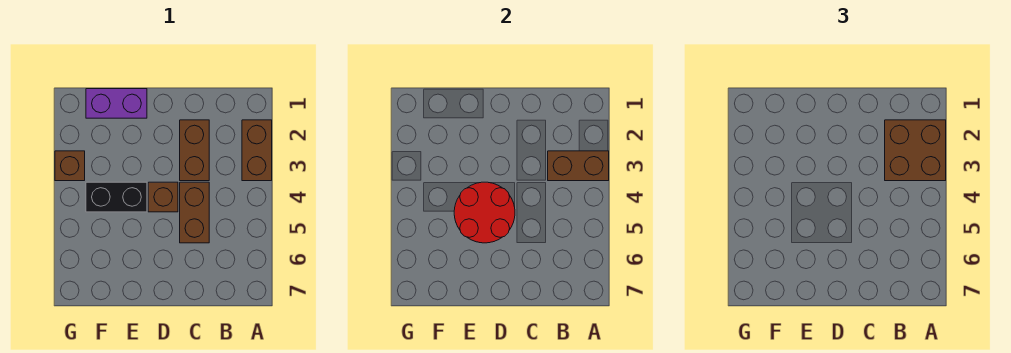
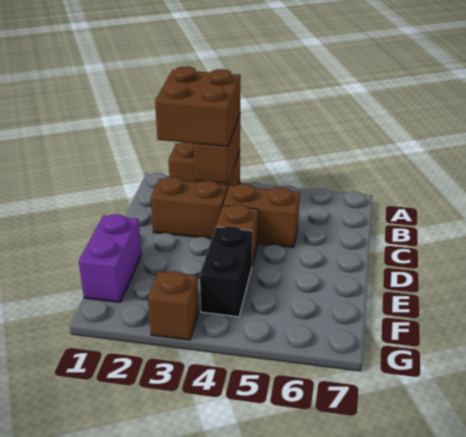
red 2x2 round brick [454,182,515,243] -> none

